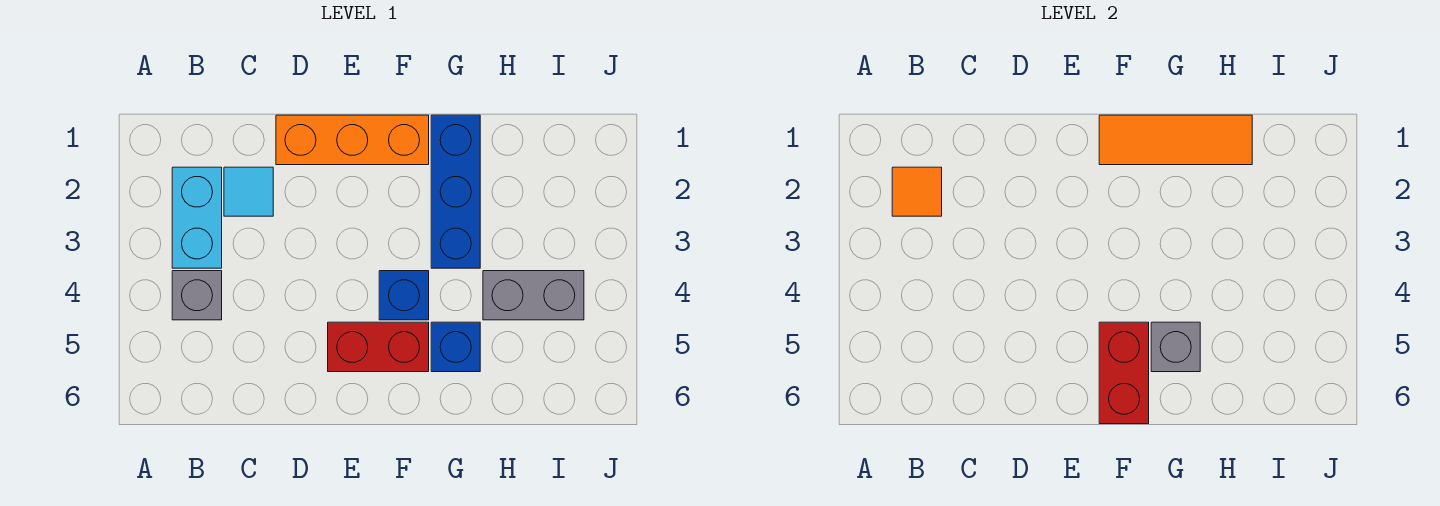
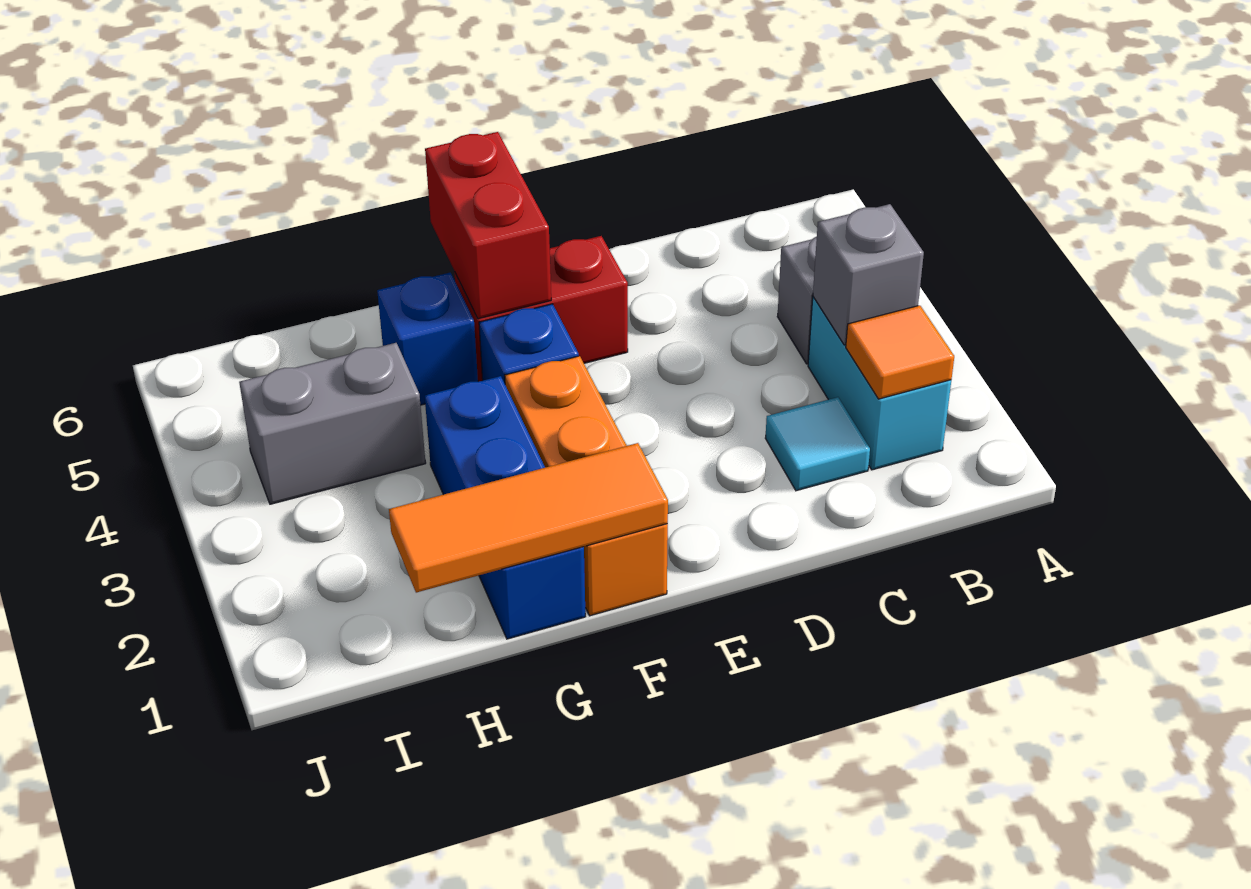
orange 1x3 brick [276,115,429,165] -> orange 1x3 brick turned to [505,356,668,616]
grey 1x1 brick [1151,322,1200,372] -> grey 1x1 brick moved to [813,204,924,345]

